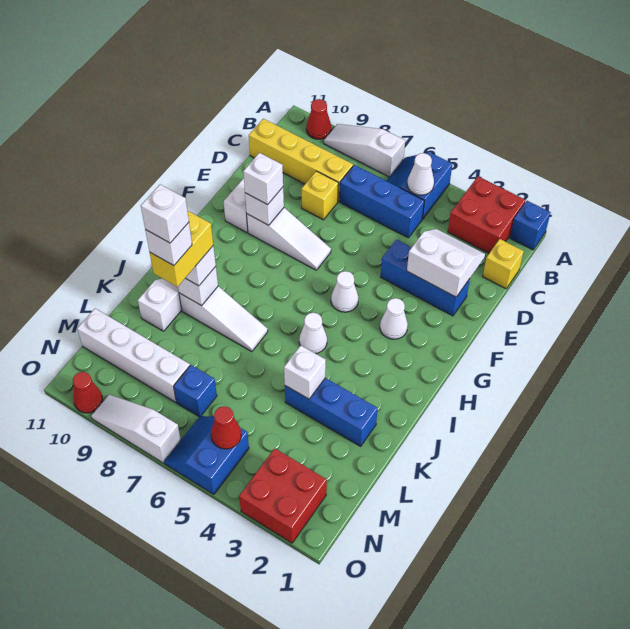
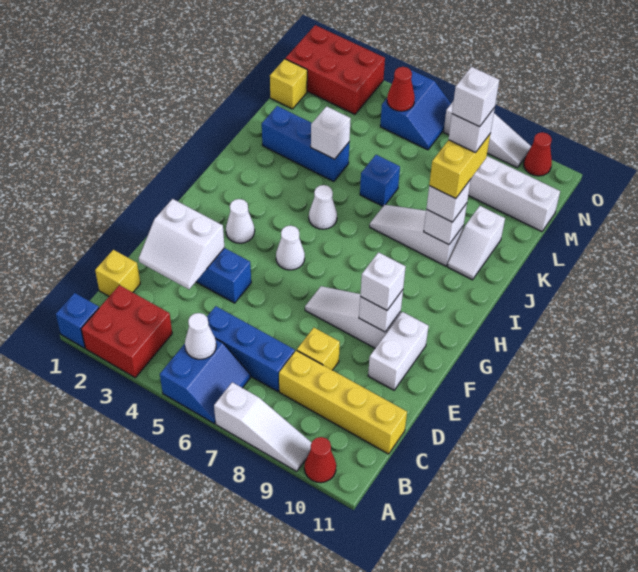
none -> yellow 1x1 brick [270,59,307,109]
blue 1x1 brick [174,365,217,417] -> blue 1x1 brick moved to [360,155,400,206]
red 2x2 brick [239,449,327,543] -> red 2x3 brick [285,25,385,114]

